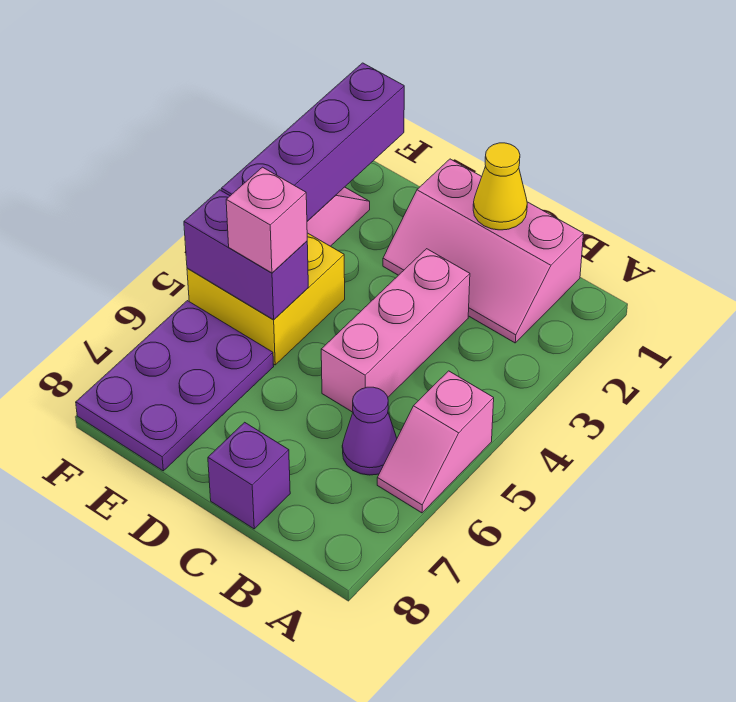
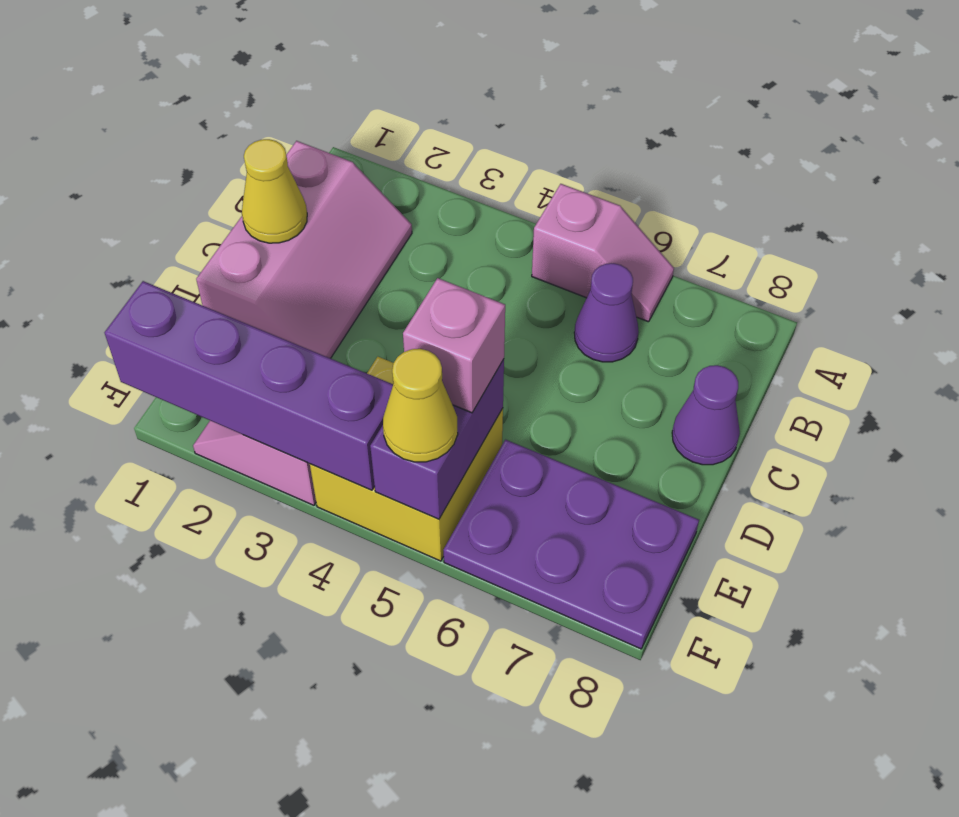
pink 1x3 brick [321,249,470,412] -> none
purple 1x1 brick [208,422,290,529] -> purple 1x1 cone [672,365,740,465]
none -> yellow 1x1 cone [383,349,458,462]

